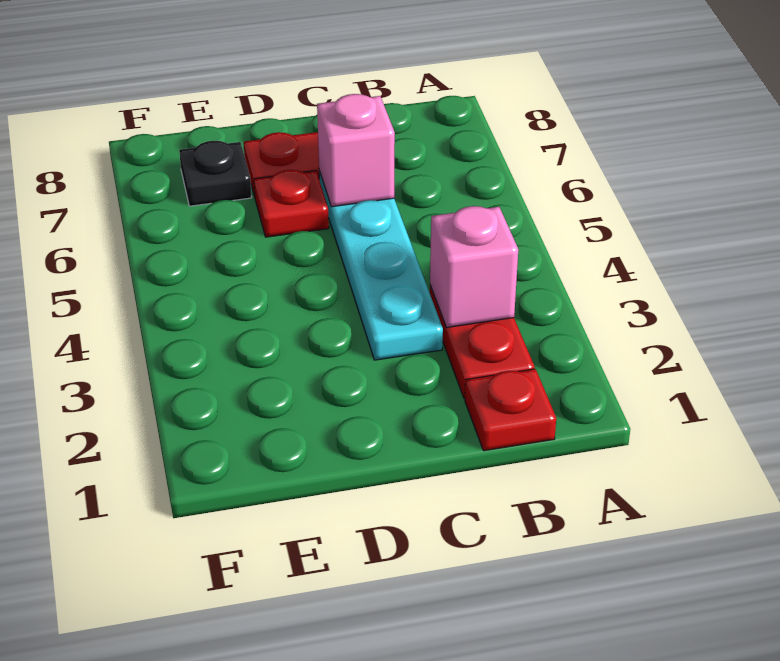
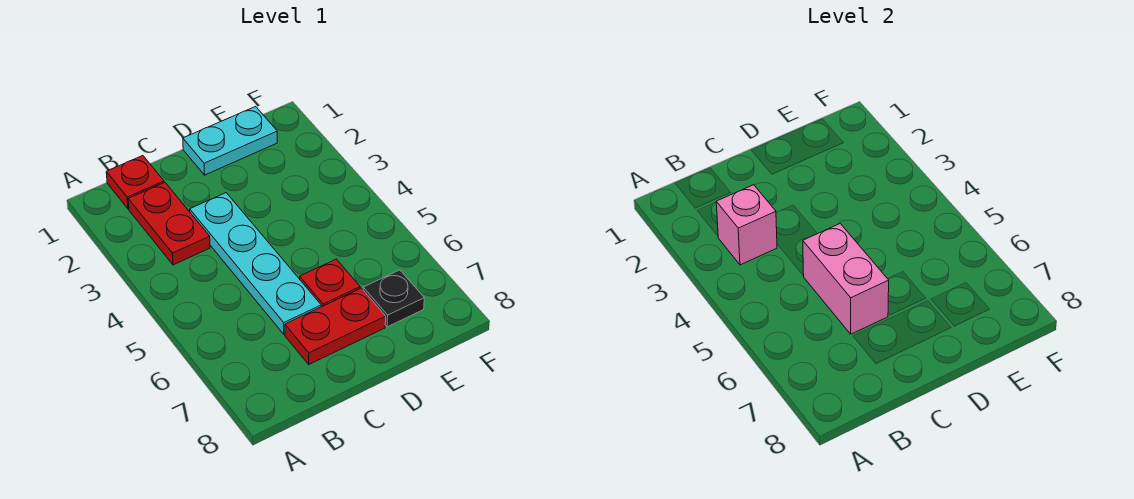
pink 1x1 brick [317,94,395,207] -> pink 1x2 brick [803,224,889,334]
none -> cyan 1x2 plate [183,107,277,175]

